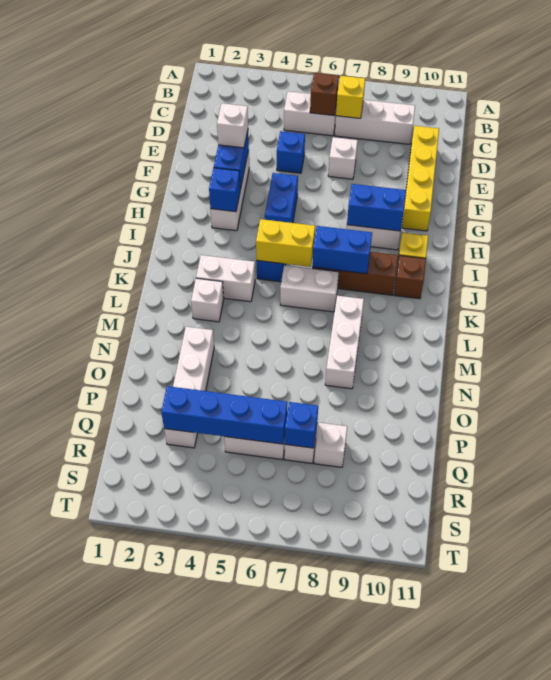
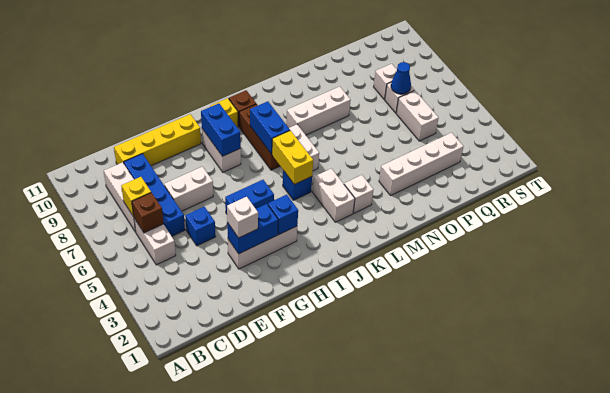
white 1x1 brick [328,137,358,179] -> white 1x2 brick [164,167,213,211]
blue 1x4 brick [161,386,288,444] -> blue 1x4 brick moved to [124,154,185,236]
blue 1x1 brick [285,402,318,448] -> blue 1x1 cone [391,62,411,94]

